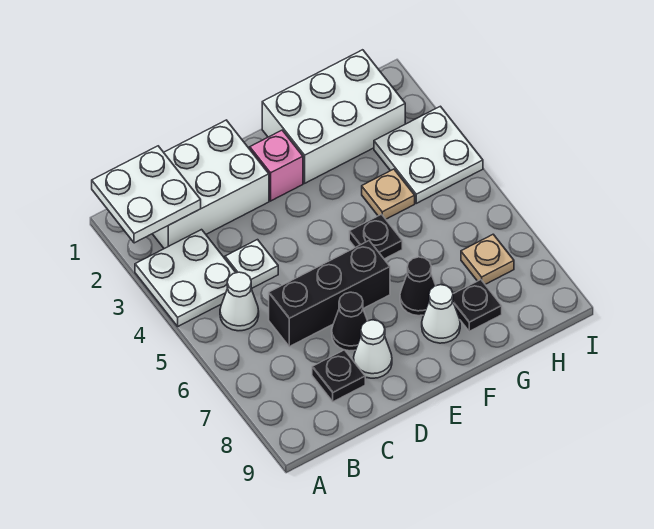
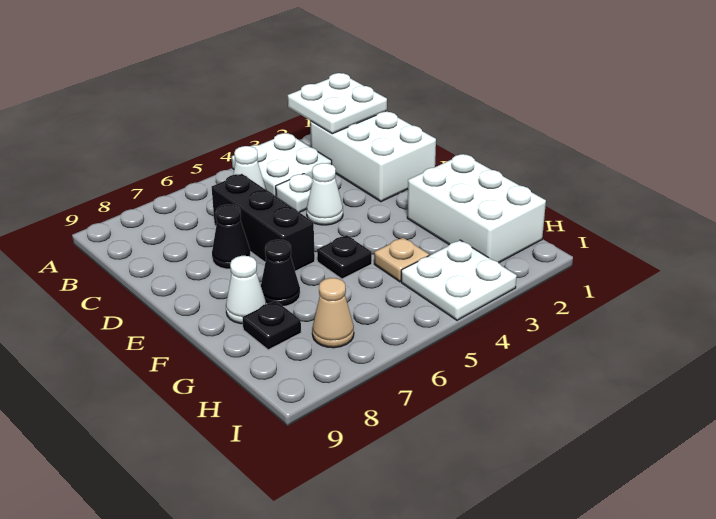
black 1x1 plate [312,350,365,402] -> none
white 1x1 cone [354,320,392,378] -> white 1x1 cone moved to [307,163,343,225]
pink 1x1 brick [250,130,303,201] -> none
tan 1x1 plate [461,234,514,284] -> tan 1x1 cone [312,278,354,348]

